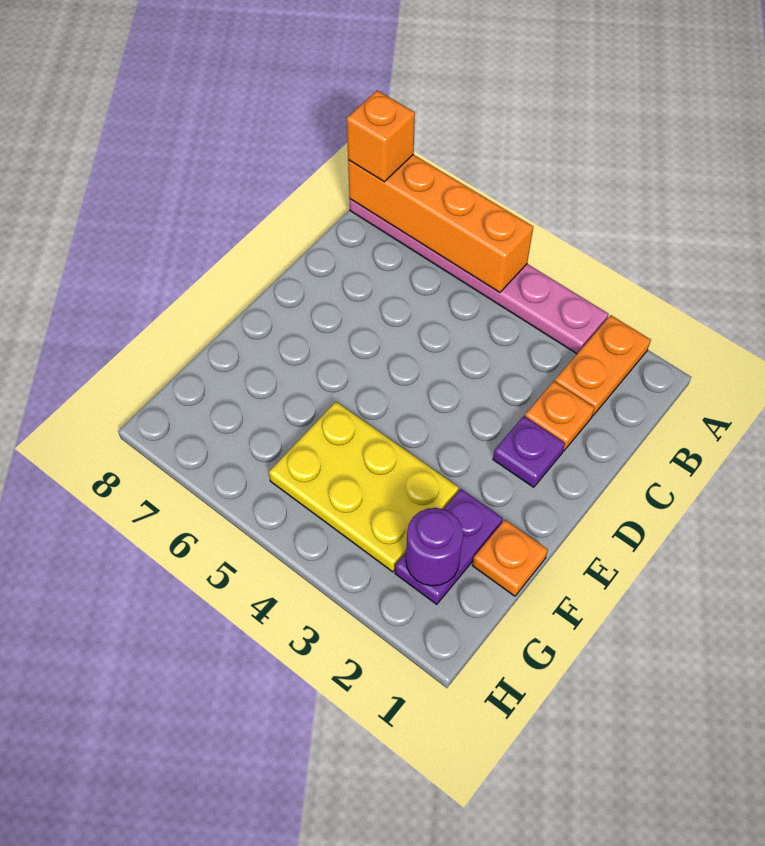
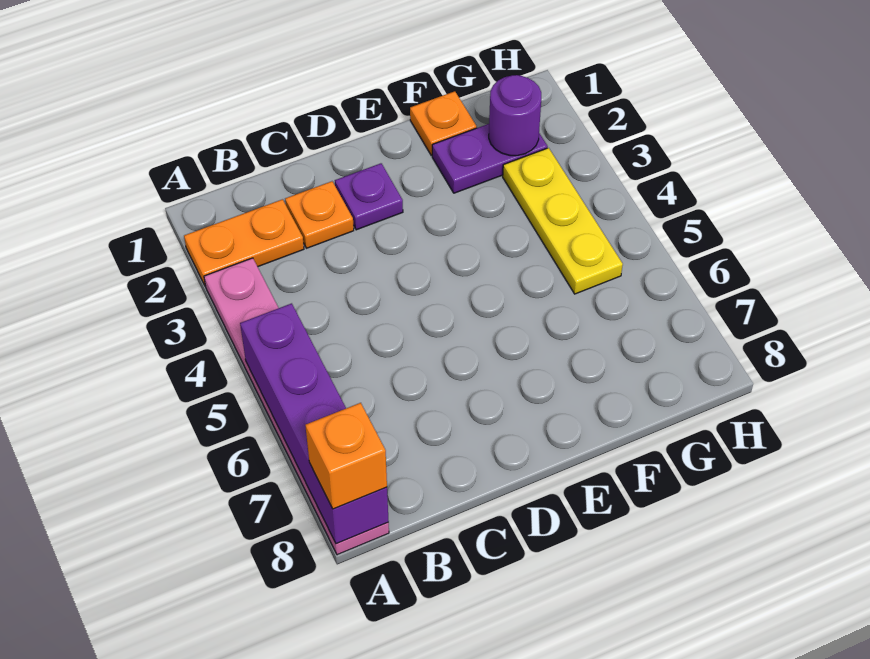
orange 1x4 brick [348,155,533,292] -> purple 1x4 brick [240,303,389,544]
yellow 2x3 plate [269,402,459,572] -> yellow 1x3 plate [503,148,623,294]

